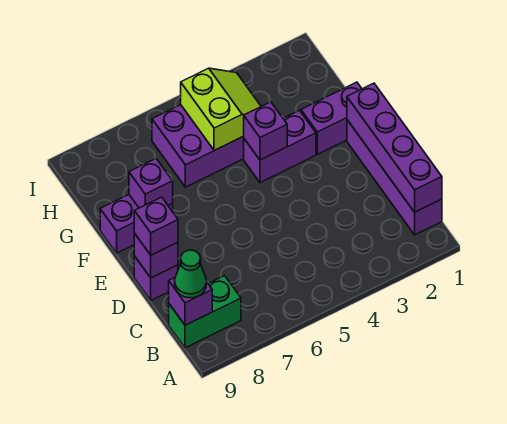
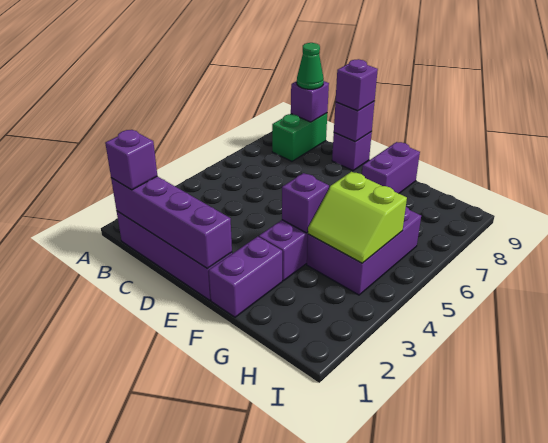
purple 1x1 brick [129,158,173,208] -> purple 1x1 brick moved to [105,130,157,190]

